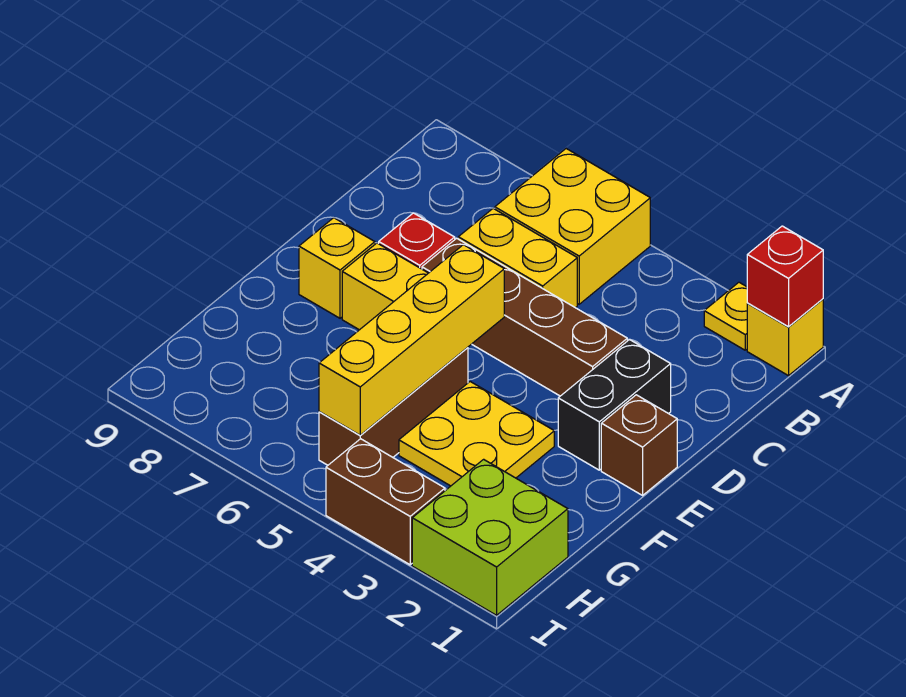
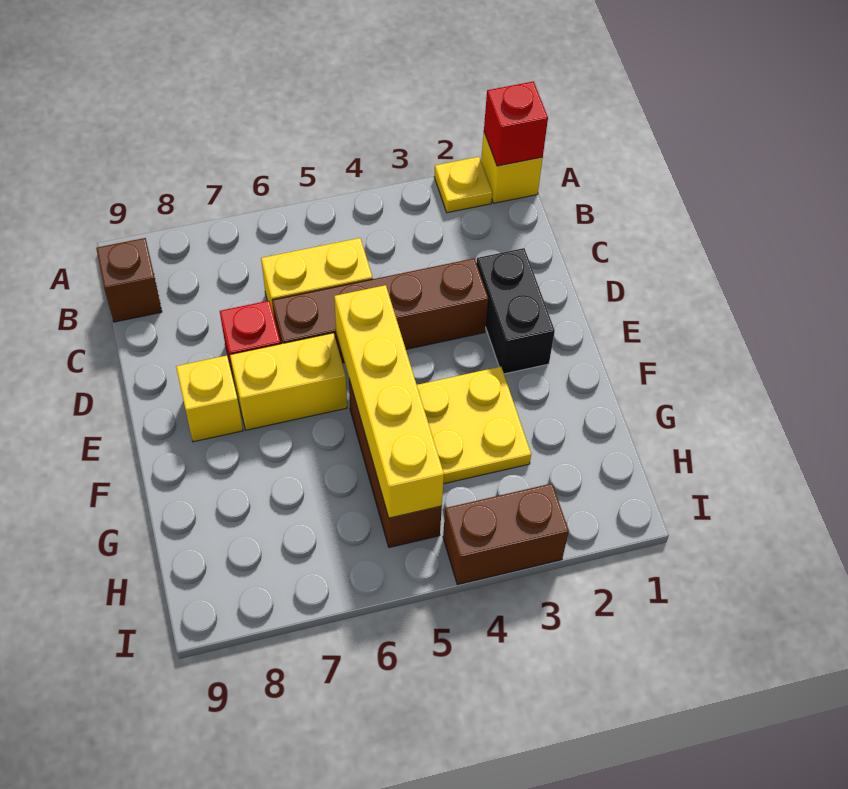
yellow 2x2 brick [495,149,650,304] -> none
brown 1x1 brick [601,395,677,495] -> brown 1x1 brick moved to [96,238,162,322]
lime 2x2 brick [412,459,568,615] -> none

